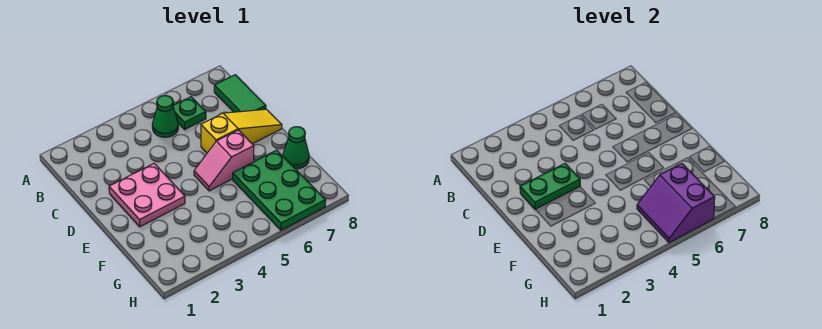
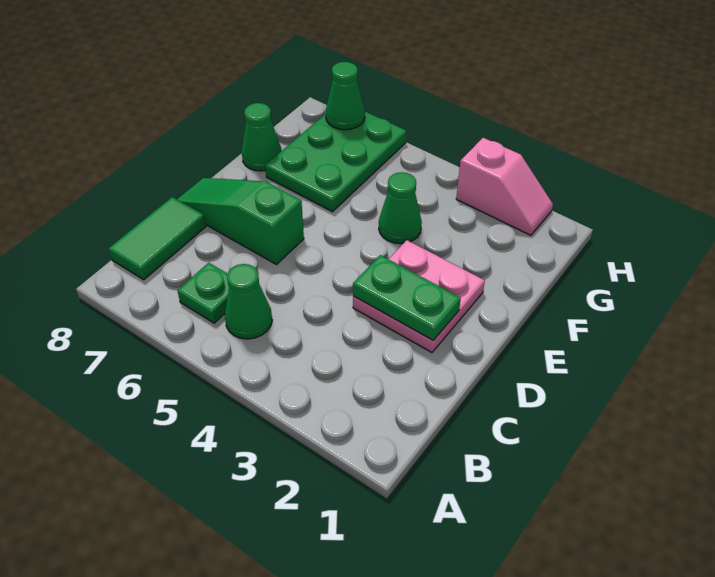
yellow 1x3 slope [201,109,282,153] -> green 1x3 slope [177,178,304,265]
pink 1x2 slope [194,130,254,191] -> pink 1x2 slope moved to [456,138,553,235]
none -> green 1x1 cone [379,172,422,244]
purple 2x2 slope [637,164,715,243] -> none
none -> green 1x1 cone [325,62,365,130]

